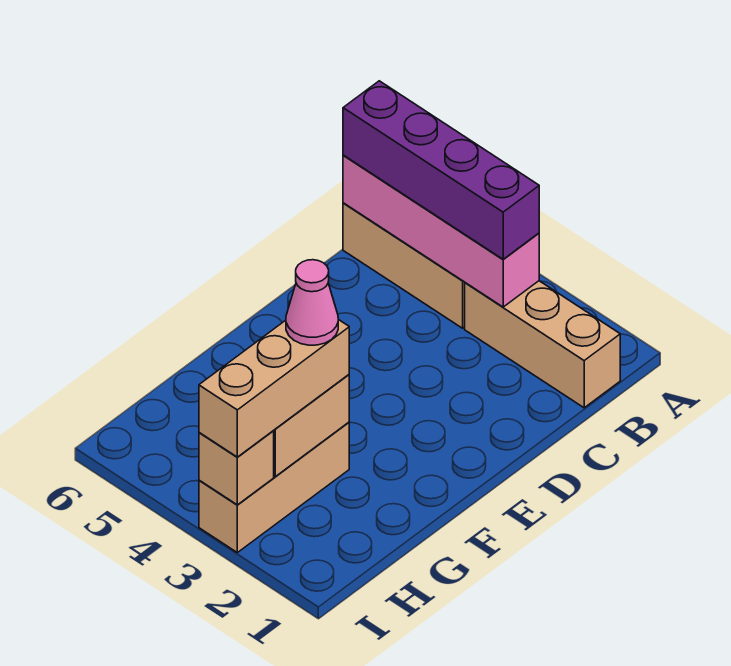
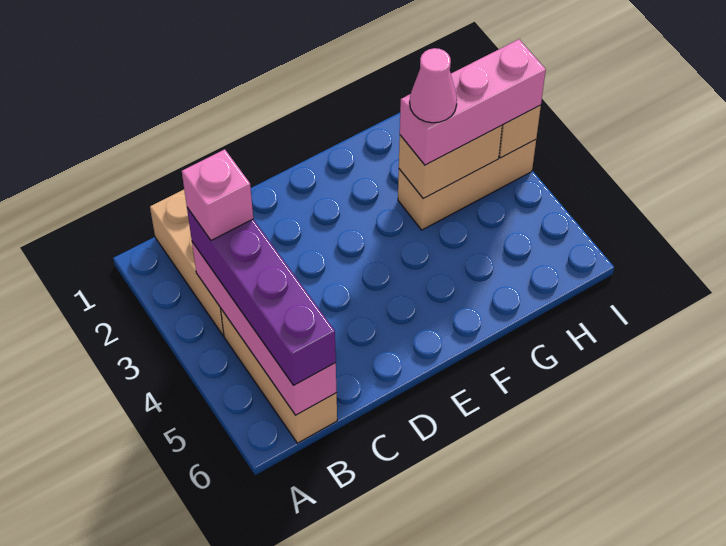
none -> pink 1x1 brick [182,149,253,240]
tan 1x3 brick [199,319,349,457] -> pink 1x3 brick [400,39,546,165]

